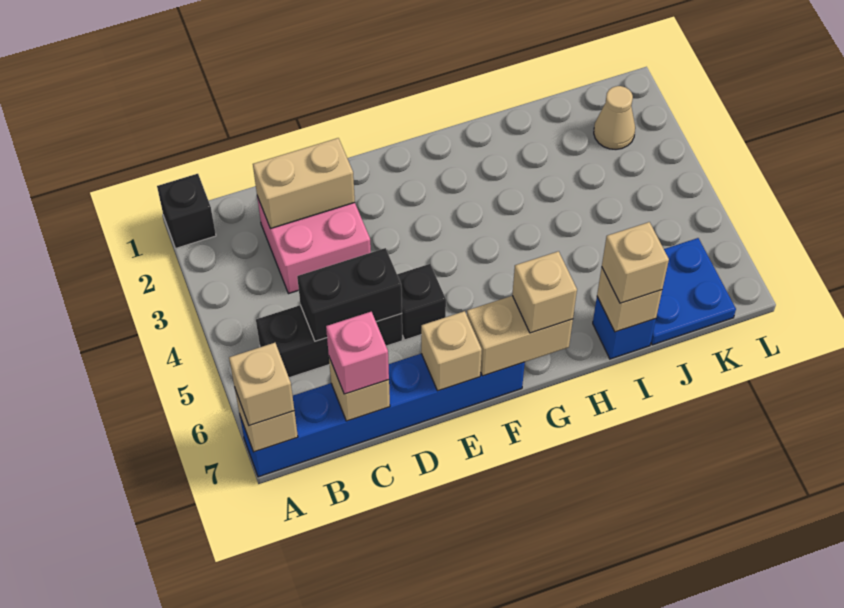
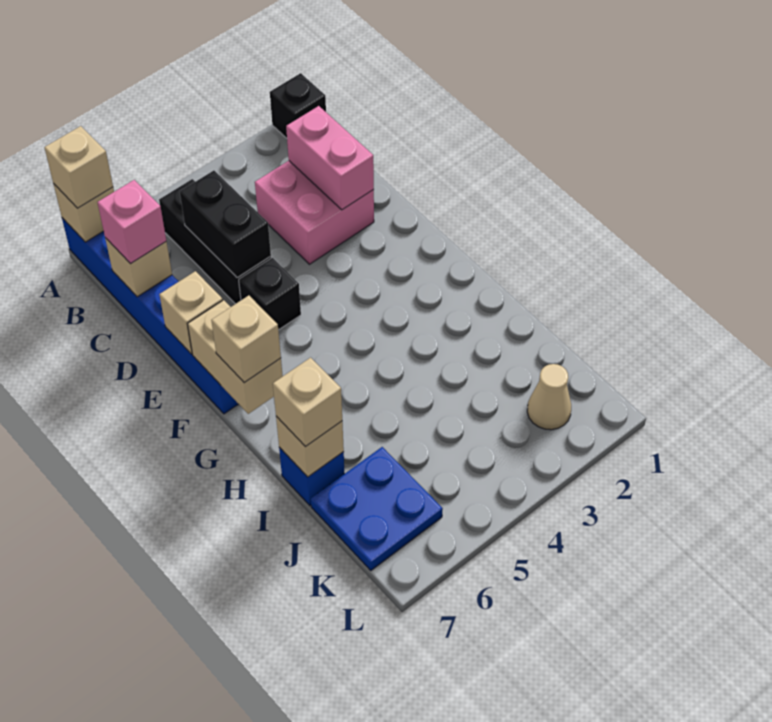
tan 1x2 brick [253,138,355,229] -> pink 1x2 brick [286,106,374,210]

